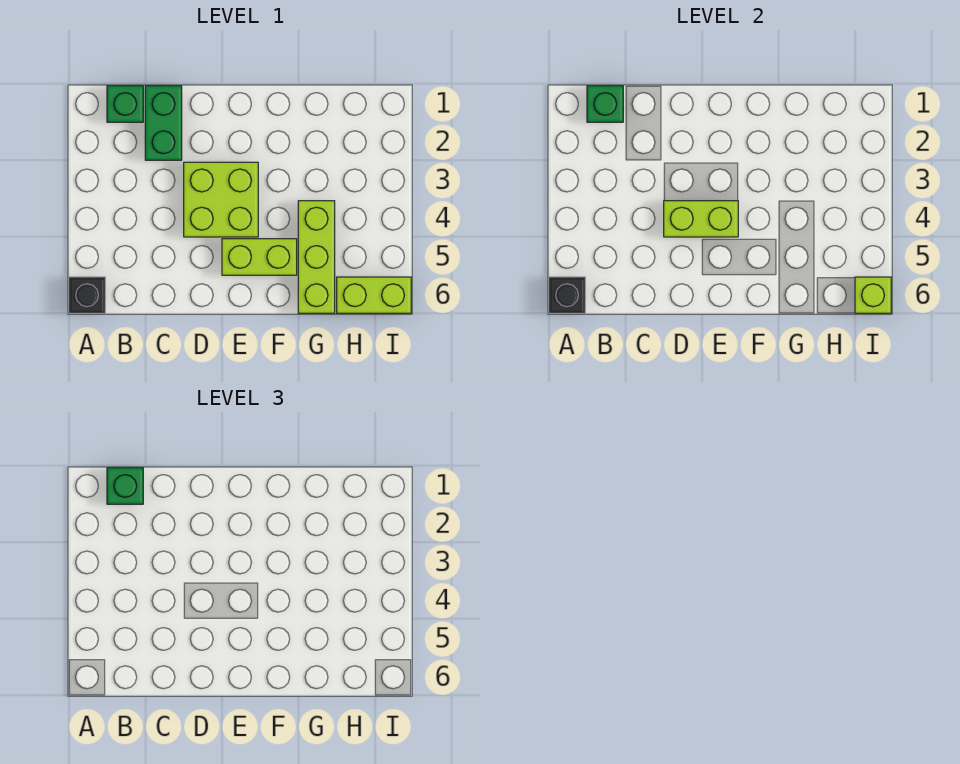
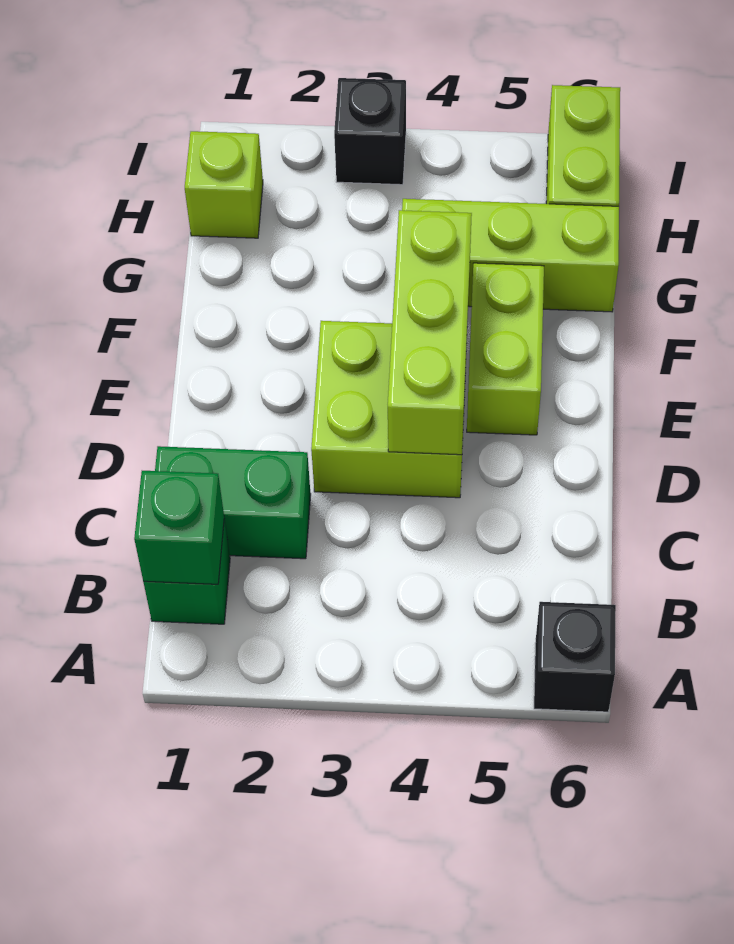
black 1x1 brick [549,277,585,313] -> black 1x1 brick moved to [334,78,406,185]
green 1x1 brick [107,468,143,504] -> none
lime 1x2 brick [664,201,738,237] -> lime 1x3 brick [388,210,472,455]
lime 1x1 brick [855,277,891,313] -> lime 1x1 brick moved to [185,131,263,238]

